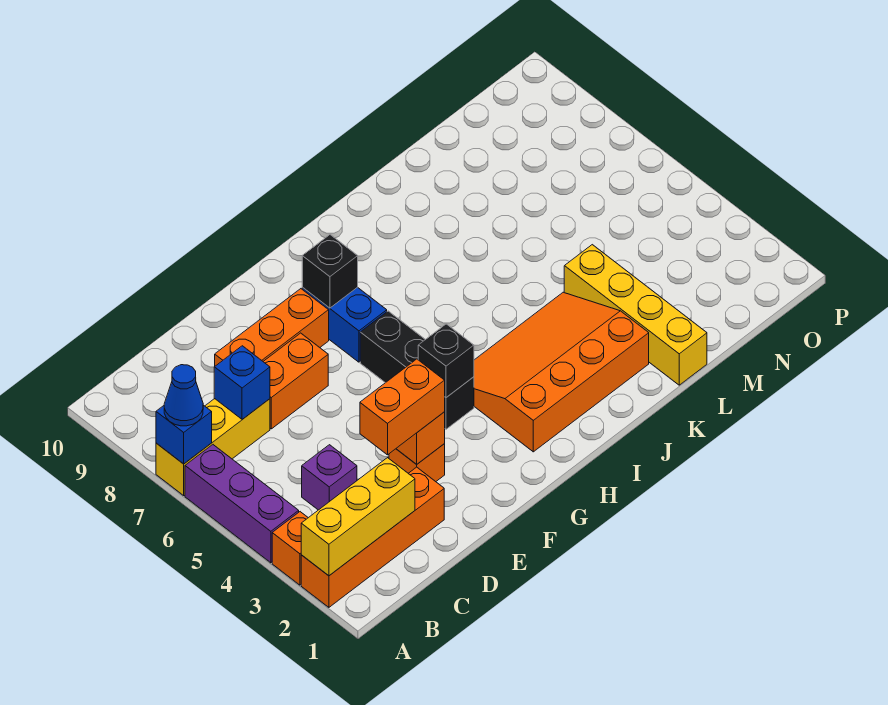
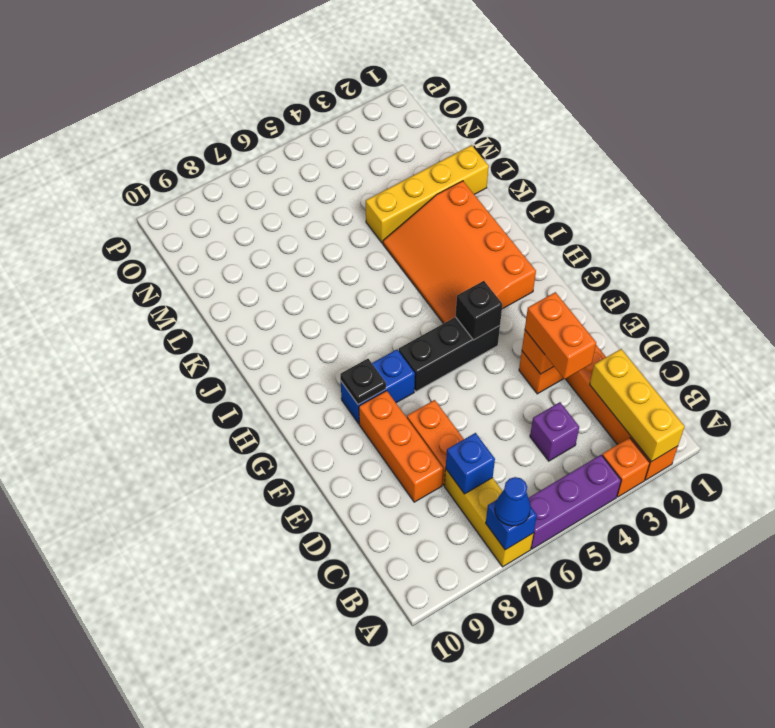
black 1x1 brick [302,235,358,308] -> black 1x1 plate [340,359,386,404]

